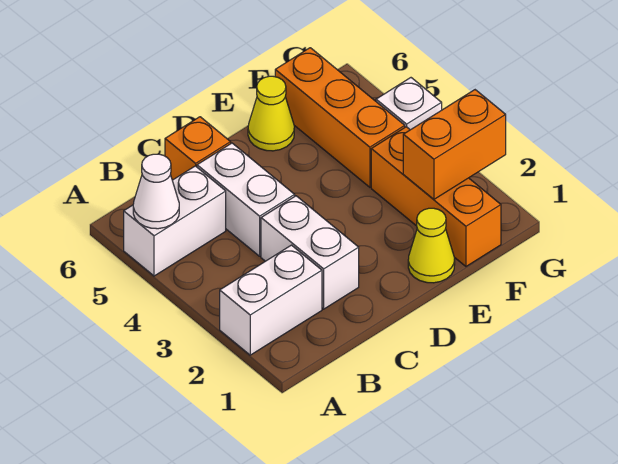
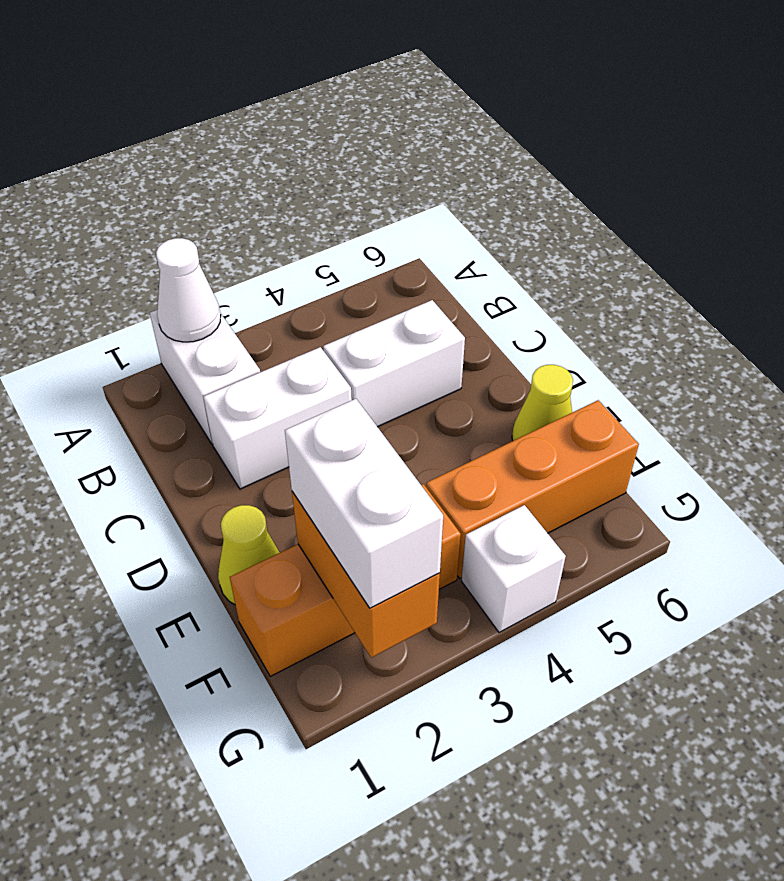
white 1x2 brick [124,166,226,276] -> white 1x2 brick moved to [285,399,443,608]
white 1x1 cone [133,154,179,229] -> white 1x1 cone moved to [156,238,221,342]
orange 1x1 brick [165,117,231,180] -> none

